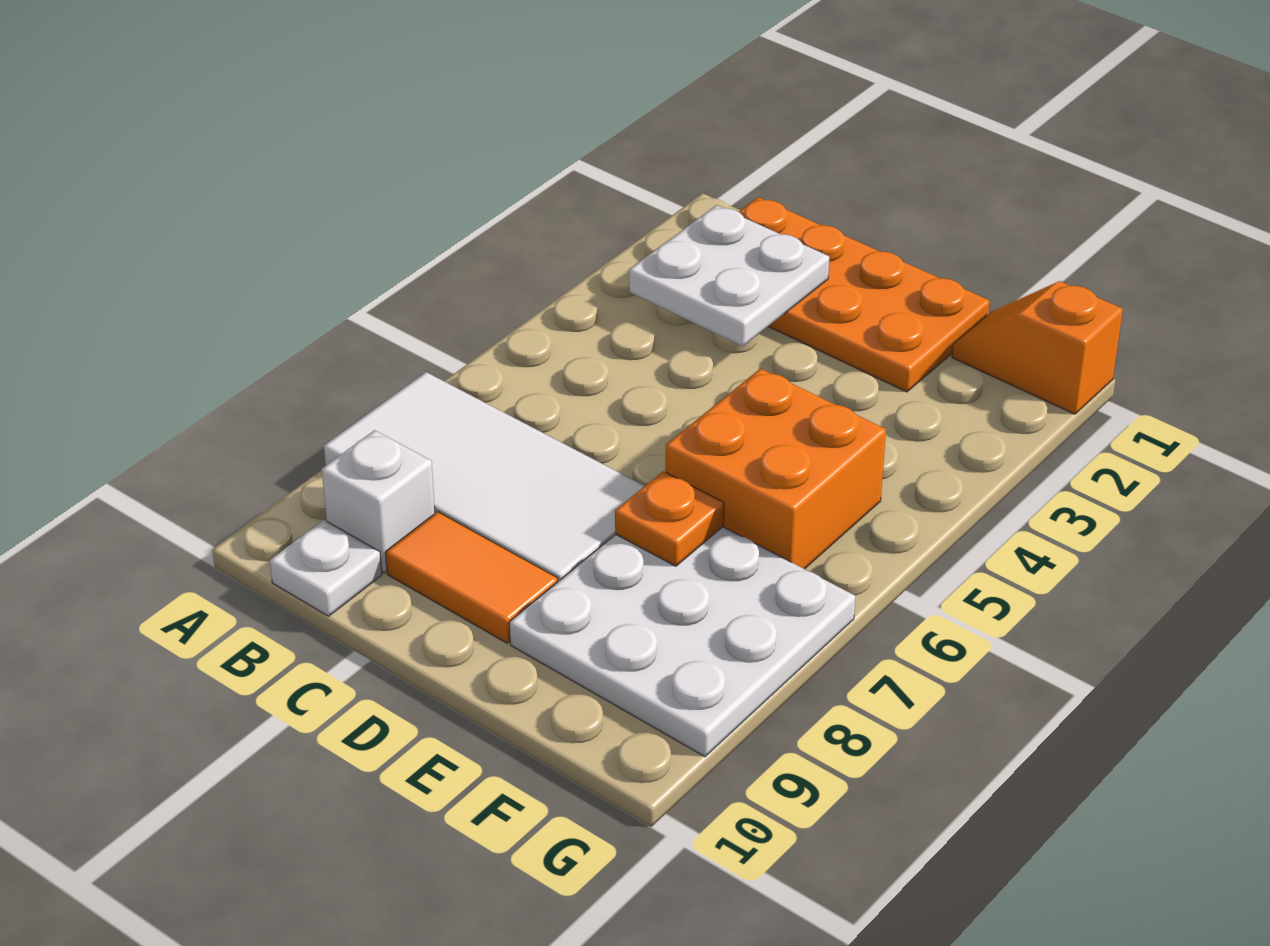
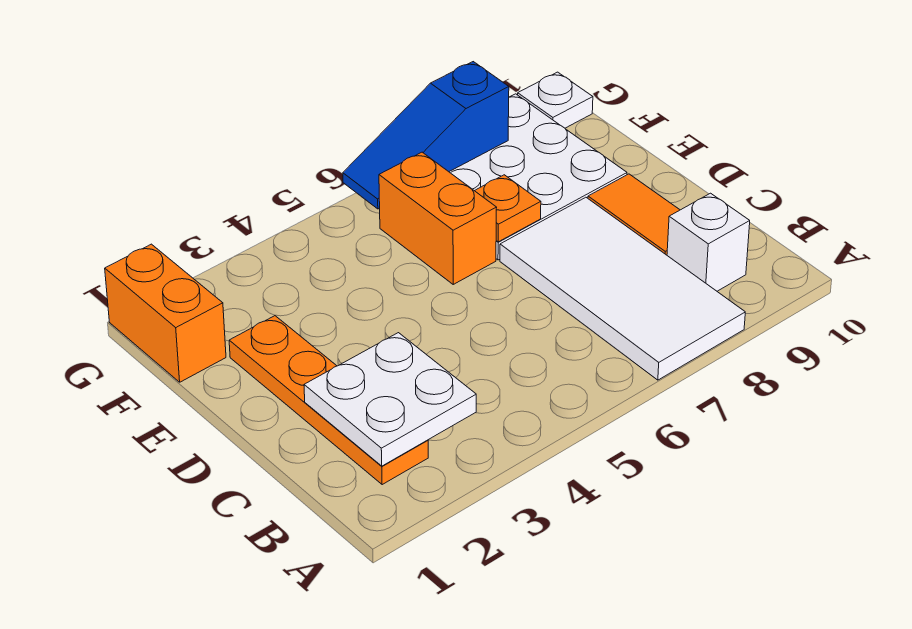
orange 2x4 plate [739,197,990,392] -> orange 1x4 plate [229,316,428,485]
white 1x1 plate [270,520,382,616] -> white 1x1 plate moved to [518,72,593,128]
orange 2x2 brick [666,369,886,569] -> orange 1x2 brick [379,152,497,284]
orange 1x2 slope [952,281,1123,414] -> orange 1x2 brick [105,244,226,382]
none -> blue 1x3 slope [343,62,509,209]

